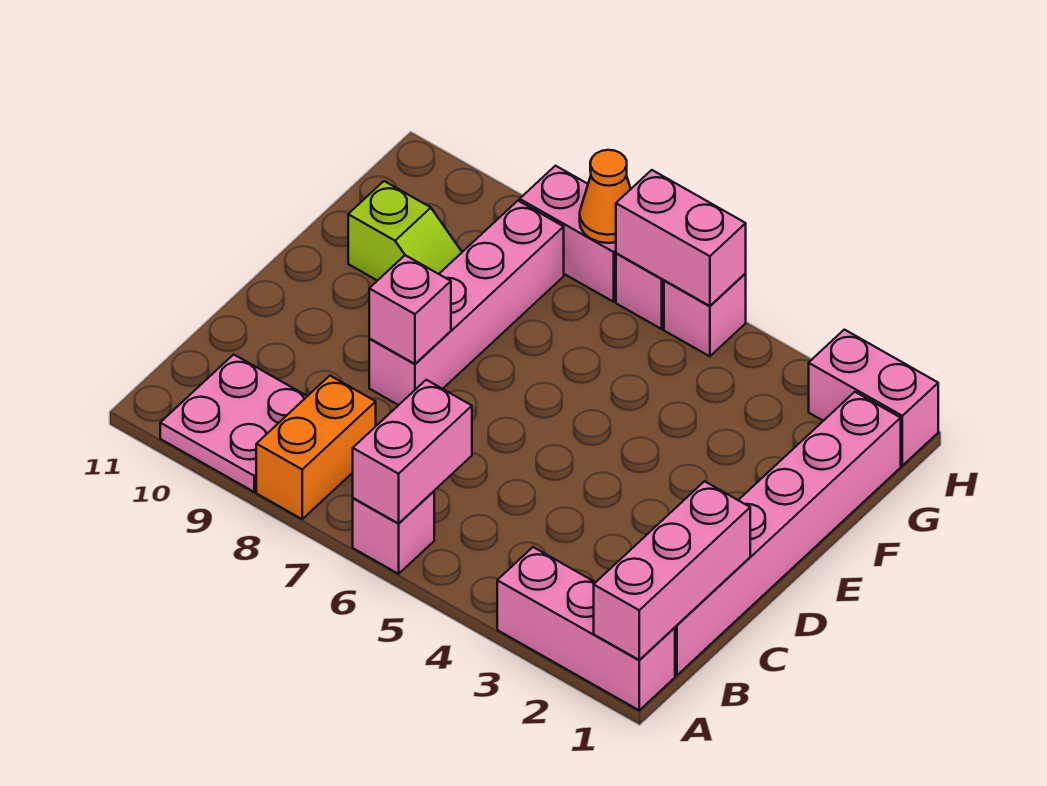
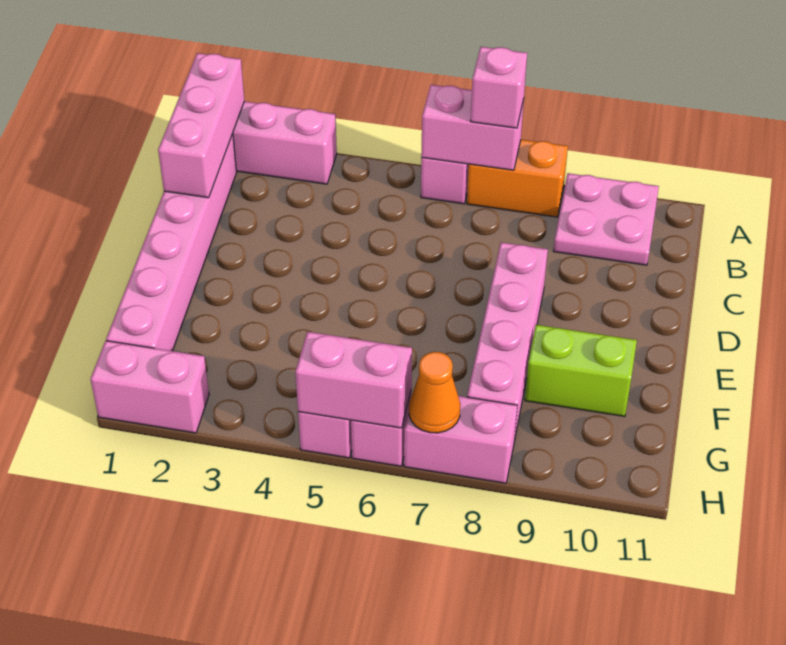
pink 1x2 brick [353,380,472,523] -> pink 1x2 brick turned to [421,85,524,170]
orange 1x2 brick [256,376,376,519] -> orange 1x2 brick turned to [467,140,568,217]
pink 1x1 brick [369,255,451,364] -> pink 1x1 brick moved to [471,47,527,128]
lime 1x2 slope [348,181,462,281] -> lime 1x2 brick [525,325,637,416]

